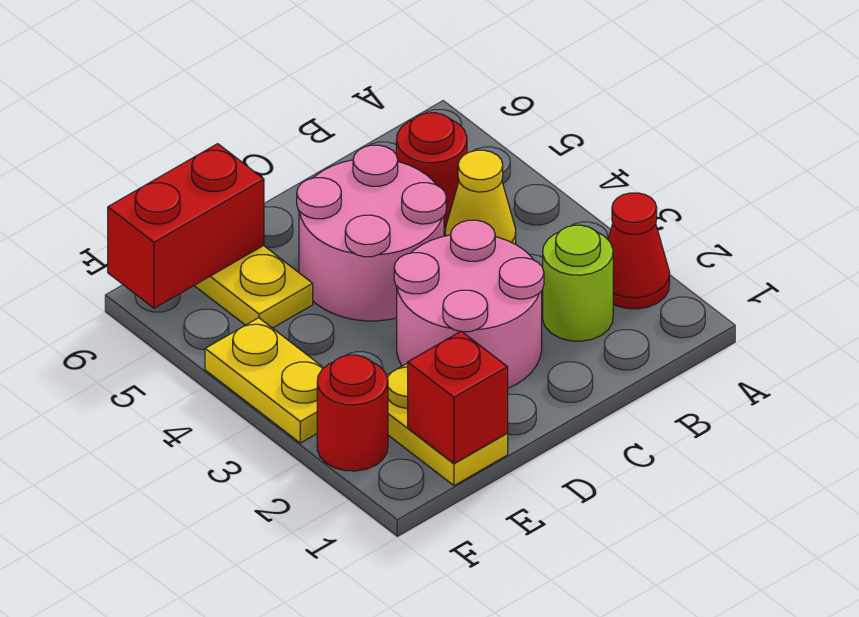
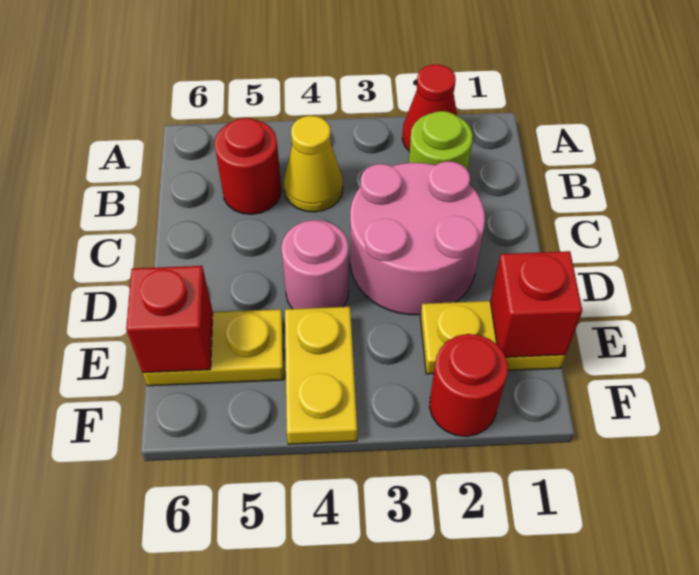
pink 2x2 round brick [297,145,446,321] -> pink 1x1 round brick [281,220,349,309]
red 1x2 brick [108,144,264,308] -> red 1x1 brick [126,266,213,373]
yellow 1x2 plate [205,318,324,443] -> yellow 1x2 plate turned to [285,307,357,444]

